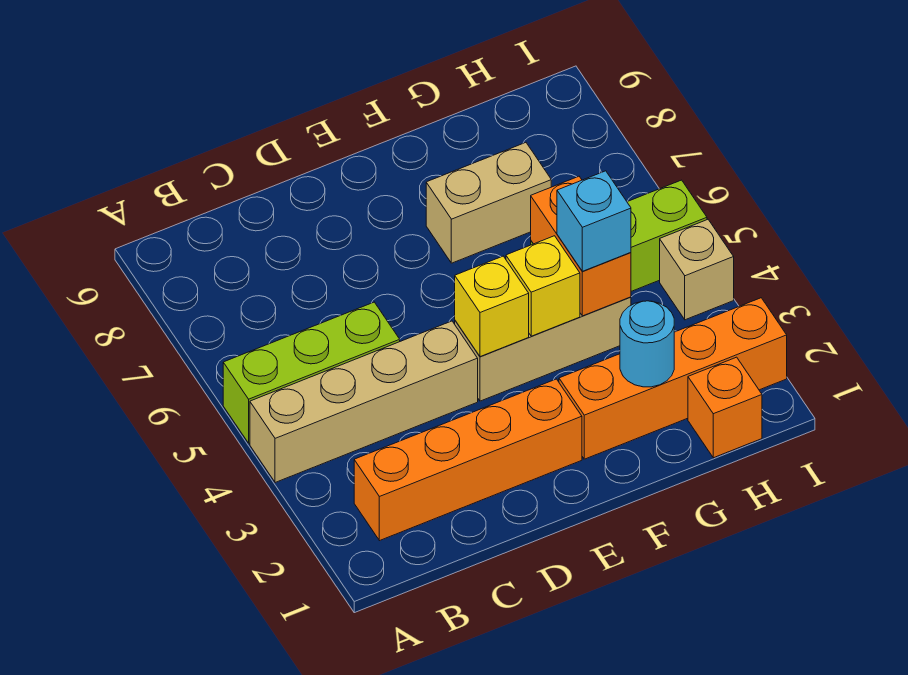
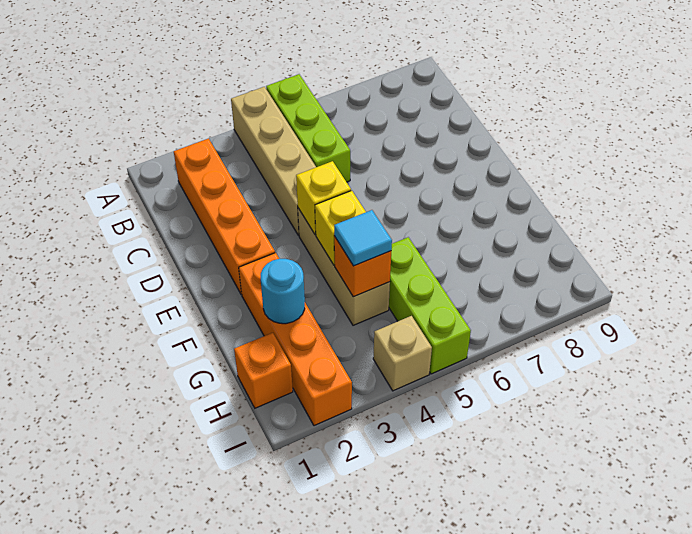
tan 1x2 brick [426,143,551,263] -> none
orange 1x2 brick [531,176,631,316] -> orange 1x1 brick [334,236,391,297]
cyan 1x1 brick [557,171,631,271] -> cyan 1x1 tile [334,210,392,266]

